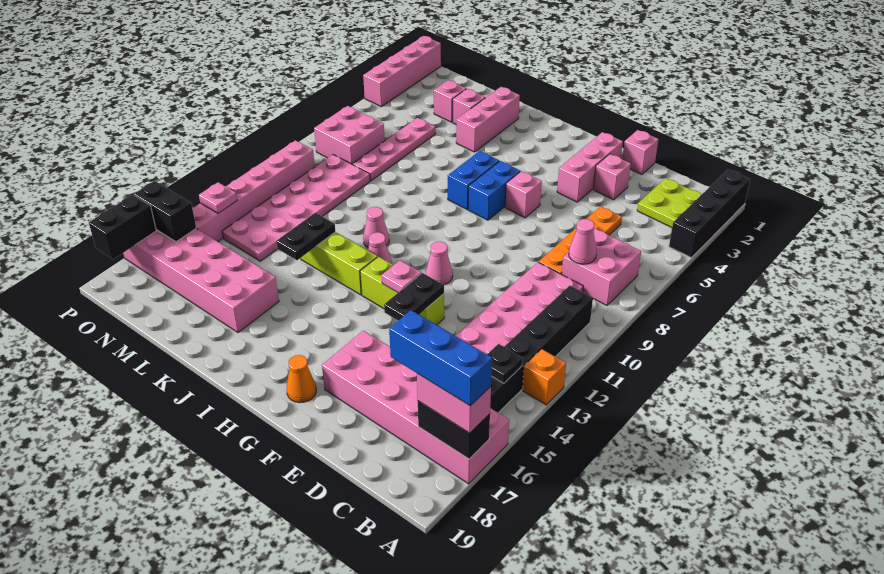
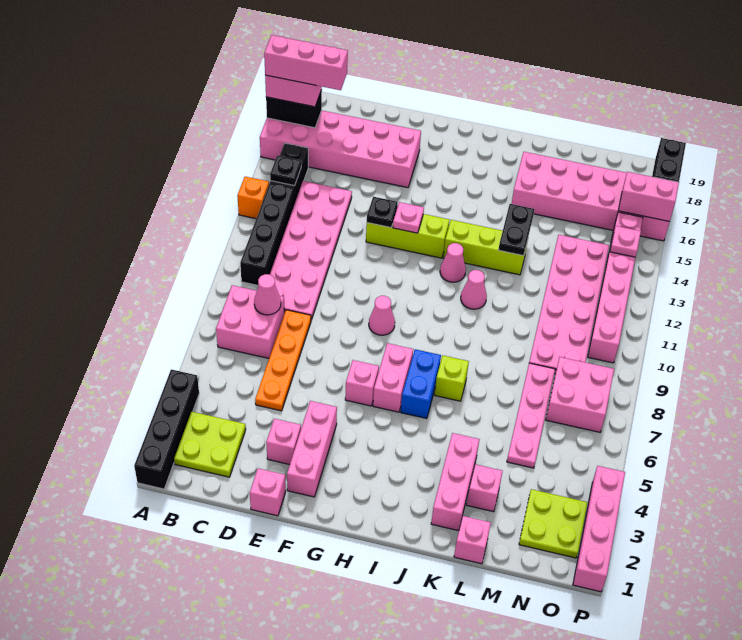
blue 1x3 brick [389,310,492,406] -> pink 1x3 brick [264,35,348,90]
black 1x2 plate [384,273,444,320] -> black 1x1 plate [367,197,398,228]
pink 1x1 cone [426,241,453,285] -> pink 1x1 cone moved to [369,296,395,335]
orange 1x1 cone [287,355,316,403] -> none
blue 1x2 brick [468,161,520,220] -> pink 1x2 brick [373,343,413,412]
none -> lime 1x1 brick [435,356,469,401]
pink 1x1 brick [434,80,466,122] -> pink 1x1 brick moved to [454,516,491,564]
none -> lime 2x2 plate [519,489,588,558]
black 1x2 brick [134,181,196,242] -> pink 1x2 brick [618,172,679,222]

